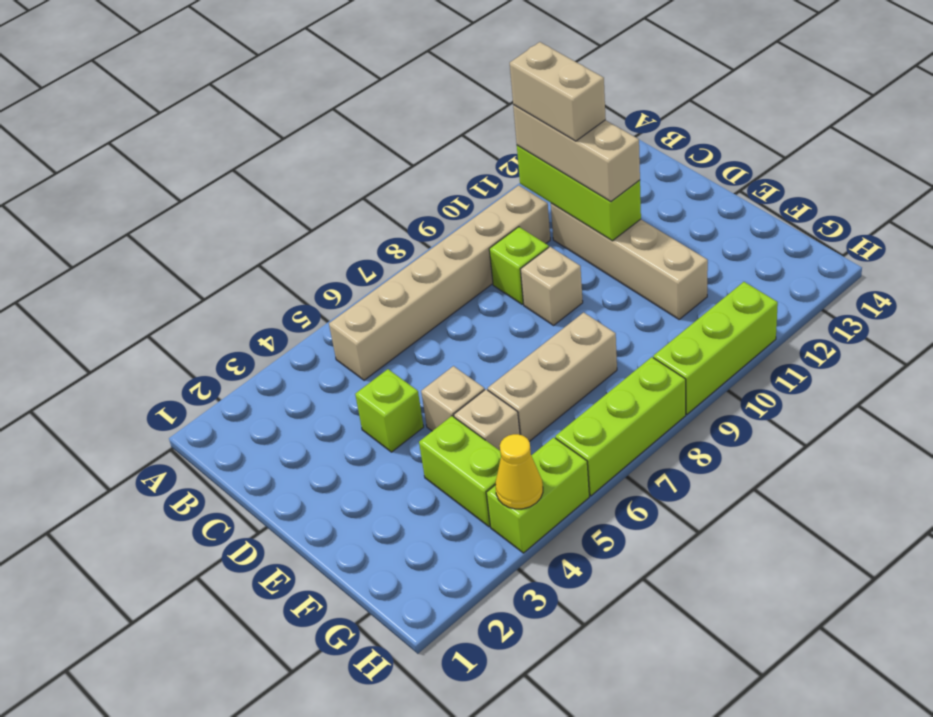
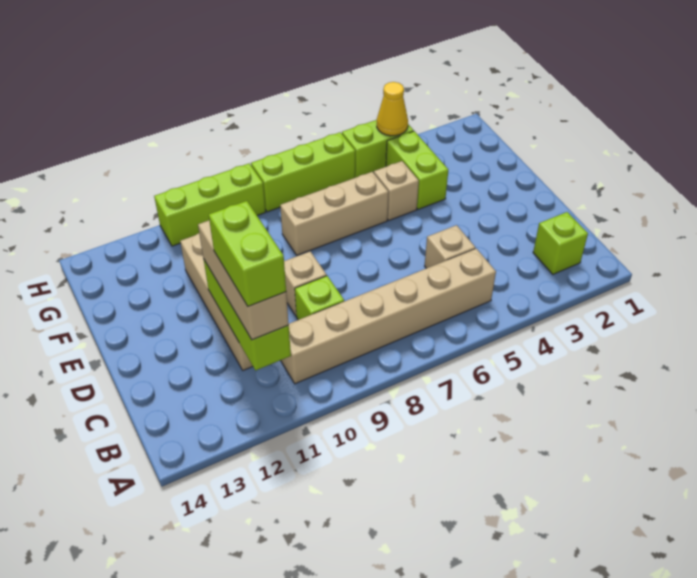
tan 1x2 brick [510,42,606,141] -> lime 1x2 brick [209,201,286,306]
lime 1x1 brick [355,369,424,452] -> lime 1x1 brick moved to [533,212,588,274]
tan 1x1 brick [421,366,485,431] -> tan 1x1 brick moved to [425,225,475,268]

